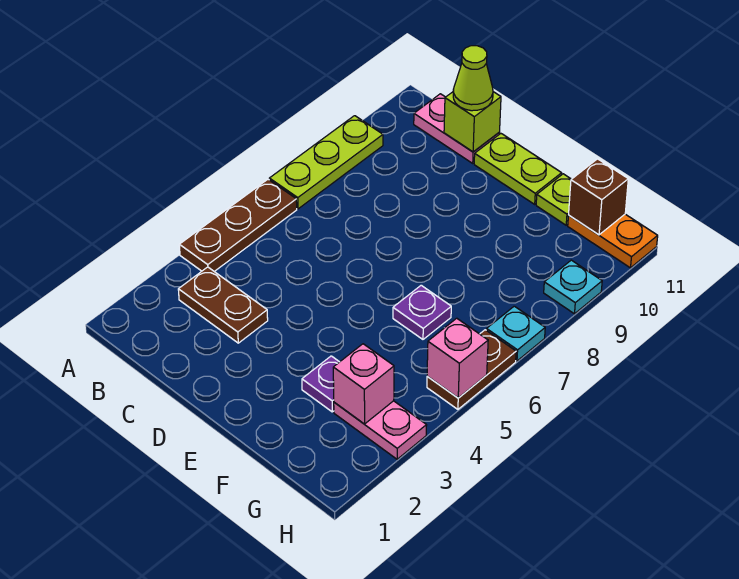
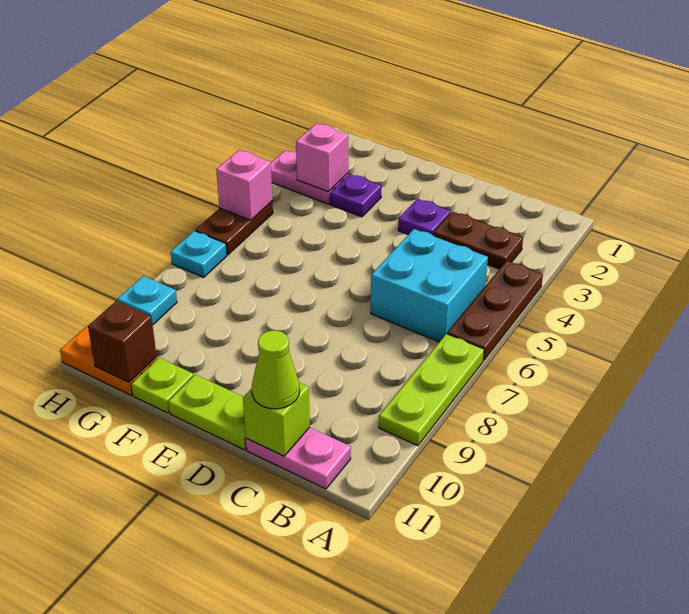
none -> cyan 2x2 brick [371,229,488,342]
purple 1x1 plate [393,285,451,339] -> purple 1x1 plate moved to [398,199,451,236]

